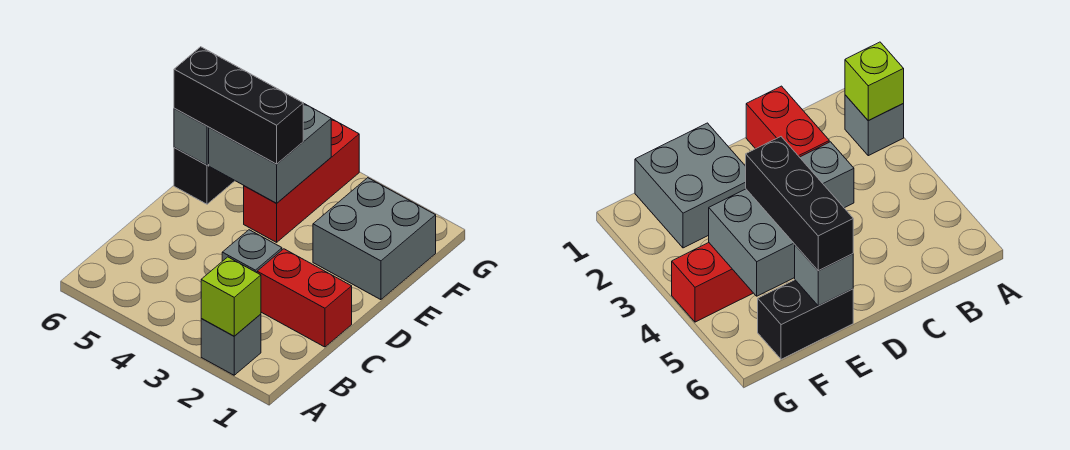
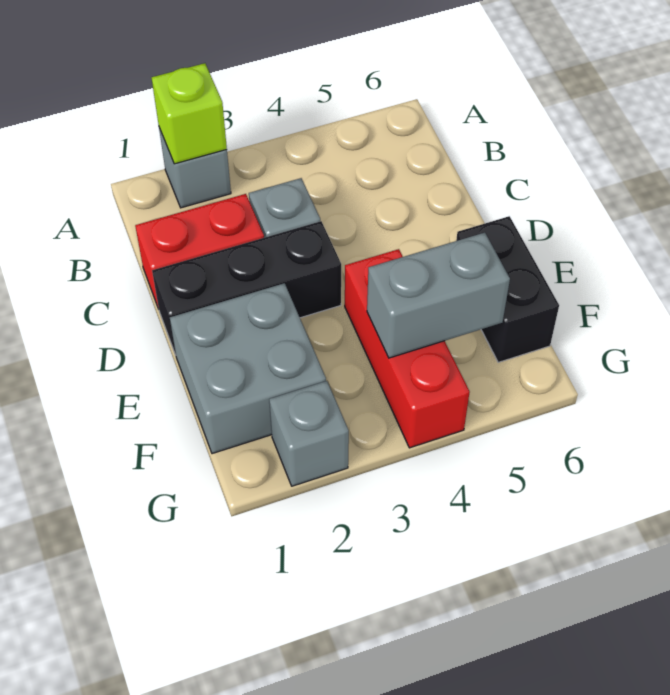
grey 2x2 brick [209,103,331,203] -> grey 1x2 brick [367,233,510,358]
black 1x3 brick [174,47,303,164] -> black 1x3 brick moved to [152,221,341,355]
grey 1x1 brick [174,108,209,165] -> grey 1x1 brick moved to [269,381,349,486]

